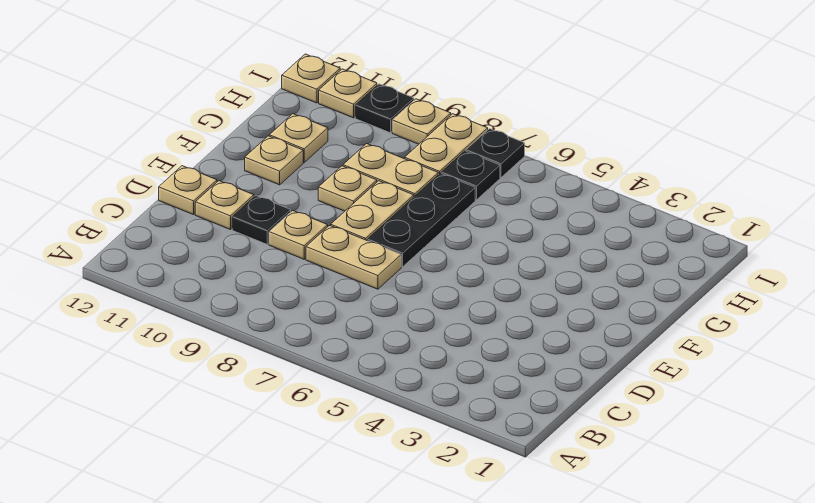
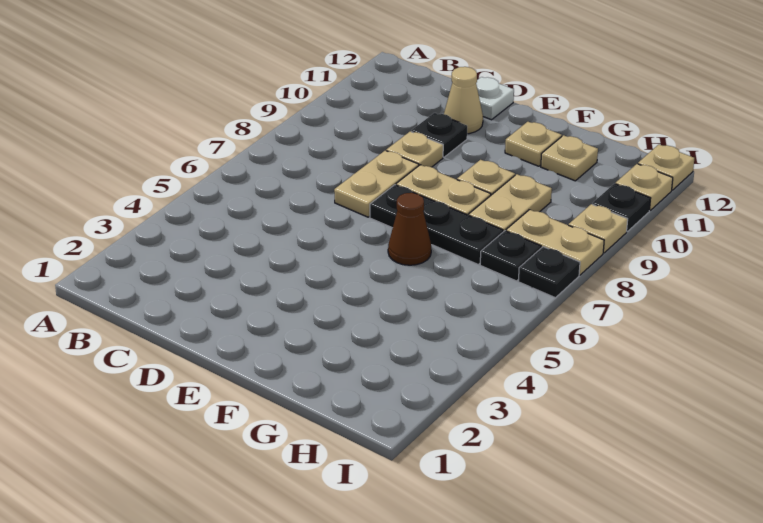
tan 1x1 plate [195,181,254,230] -> tan 1x1 cone [444,67,483,134]
tan 1x1 plate [159,166,217,215] -> white 1x1 plate [476,77,514,120]
none -> brown 1x1 cone [388,193,431,265]

